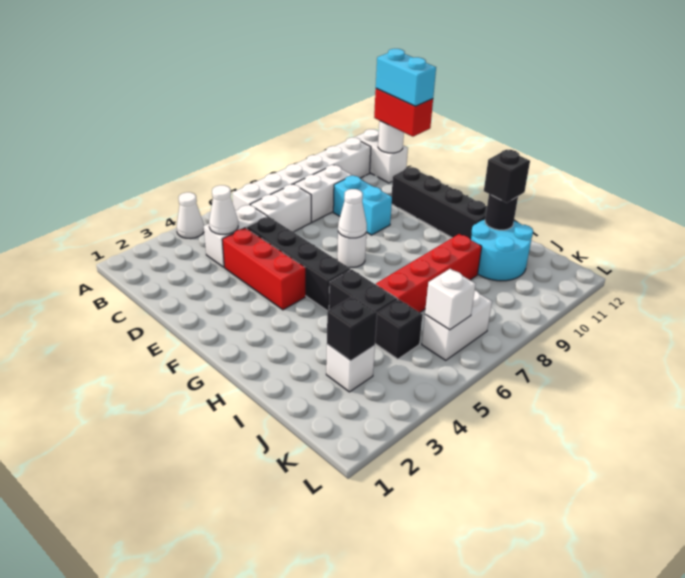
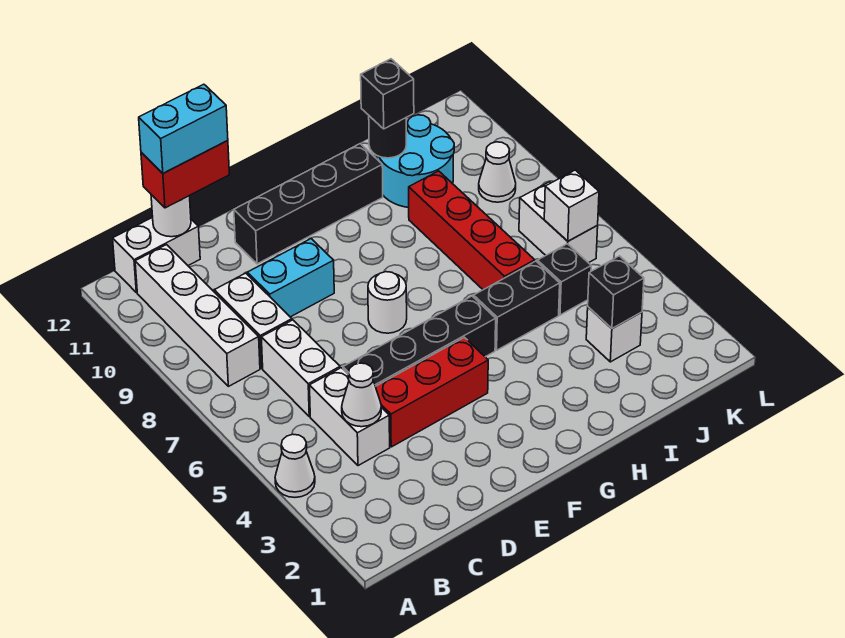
white 1x6 brick [232,137,371,211] -> white 1x4 brick [135,245,260,386]
white 1x1 cone [338,189,367,238] -> white 1x1 cone moved to [479,142,516,202]

